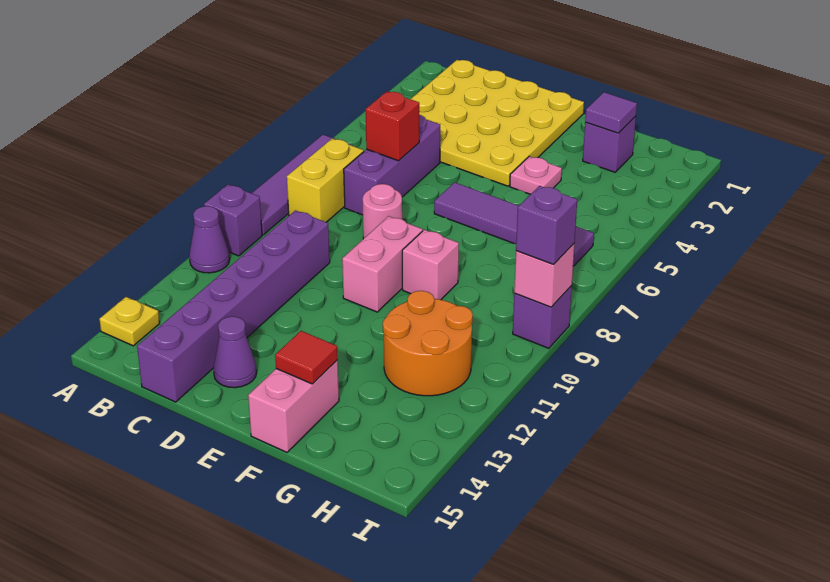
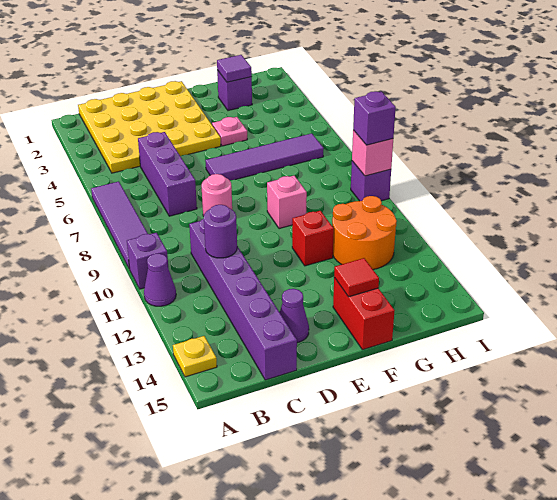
yellow 1x2 brick [287,139,364,222] -> none
red 1x1 brick [366,91,419,161] -> red 1x1 brick moved to [292,211,334,266]
none -> purple 1x1 round brick [204,205,237,258]
pink 1x2 brick [342,216,423,312] -> none
pink 1x2 brick [248,360,339,452] -> red 1x2 brick [333,277,395,350]

